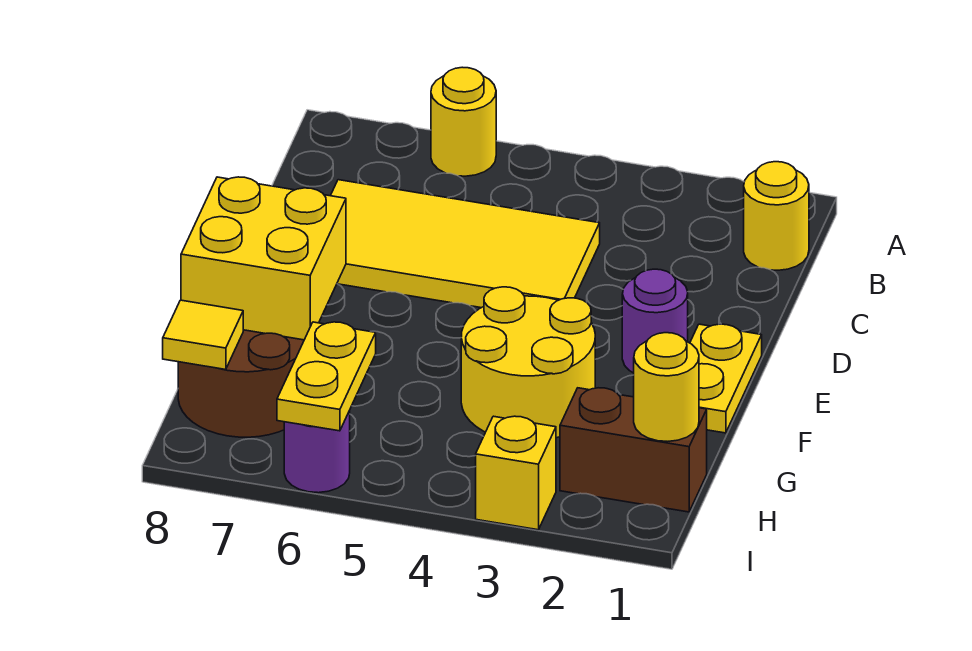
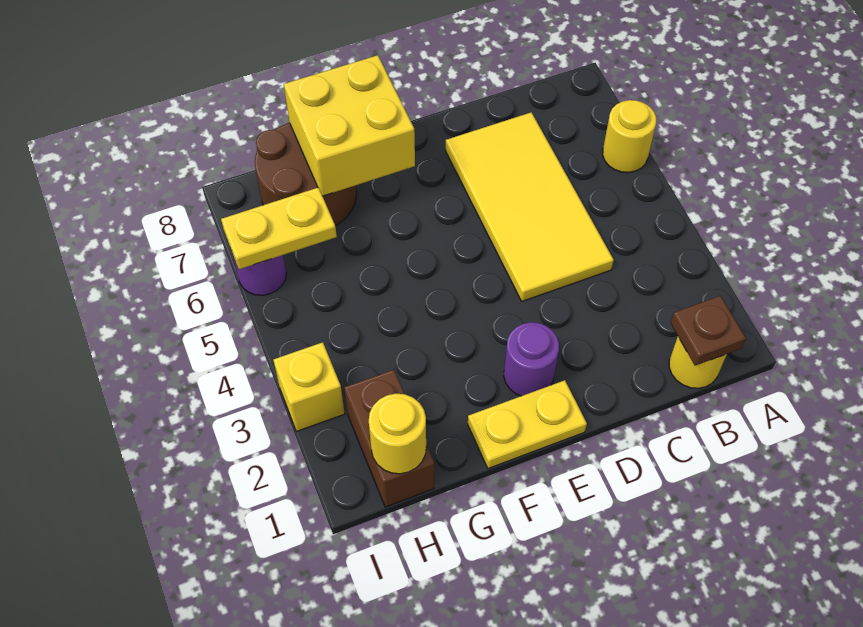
none -> brown 1x1 plate [671,296,746,366]
yellow 2x2 round brick [461,287,595,438] -> none
yellow 1x1 tile [163,300,243,370] -> none

